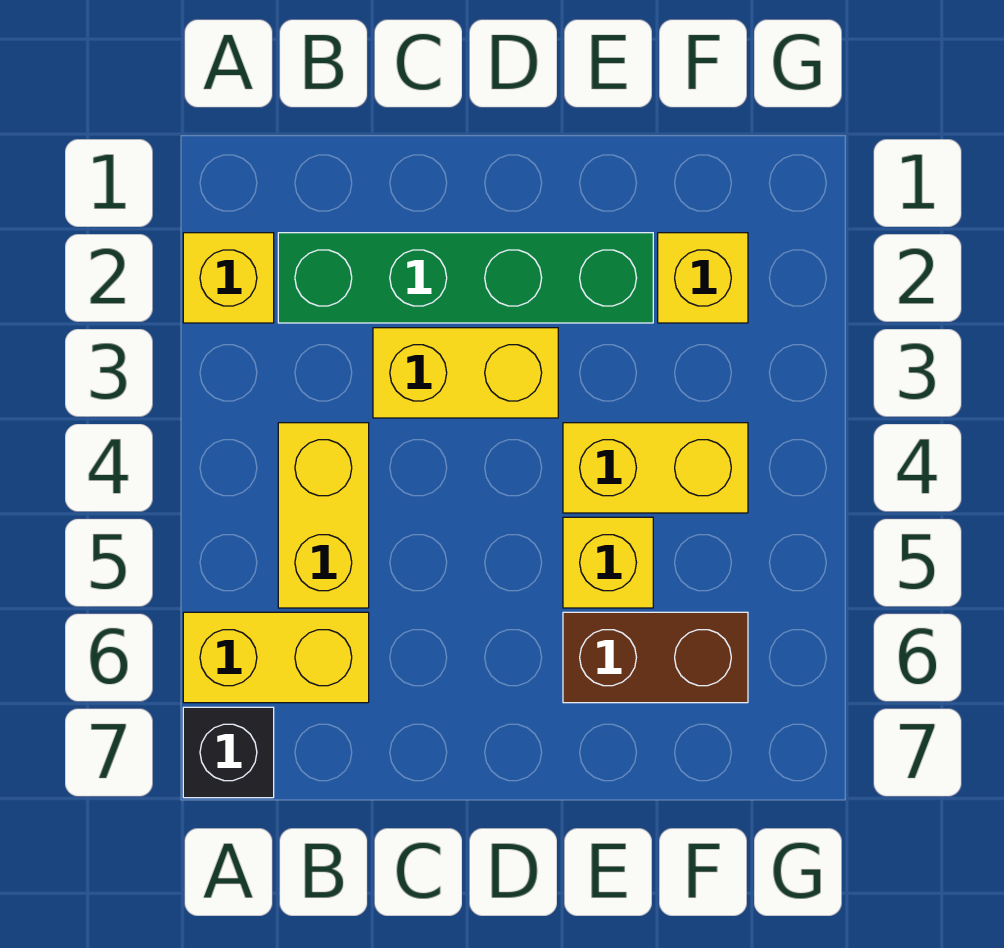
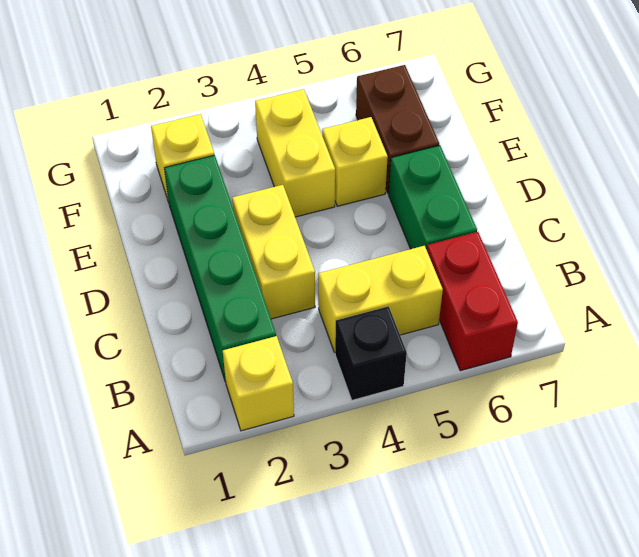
yellow 1x2 brick [183,612,369,703] -> red 1x2 brick [427,232,518,371]
black 1x1 brick [183,707,274,798] -> black 1x1 brick moved to [335,306,407,400]
none -> green 1x2 brick [389,145,477,250]

